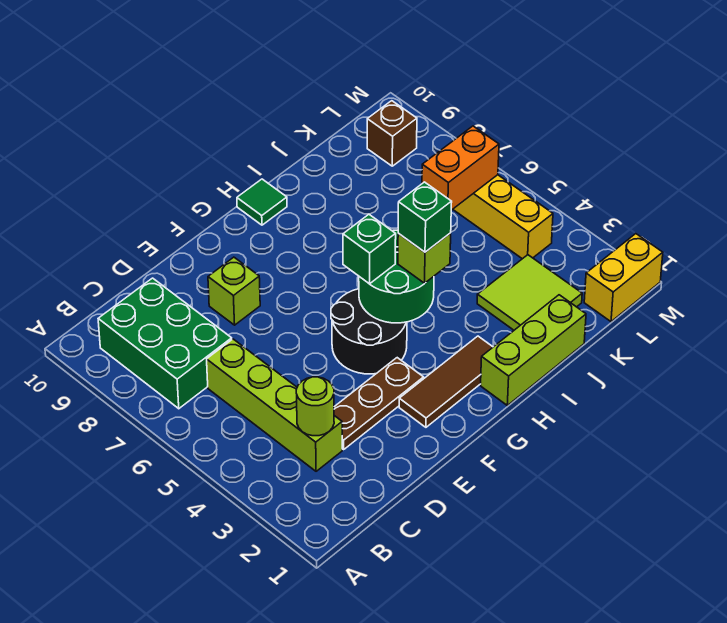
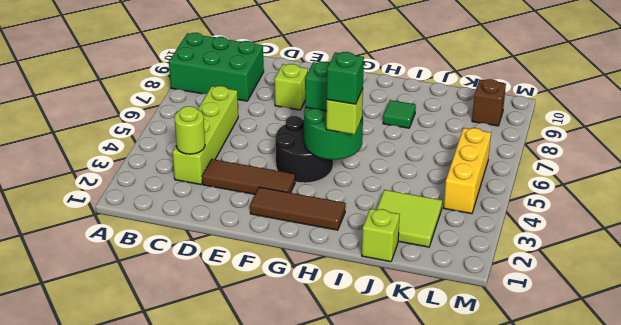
green 2x3 brick [98,278,232,409] -> green 2x3 brick turned to [169,33,264,101]
brown 1x3 plate [334,358,424,450] -> brown 1x3 tile [202,159,295,194]
lime 1x3 brick [481,295,586,405] -> lime 1x1 brick [362,209,400,262]
green 1x1 tile [237,179,287,225] -> green 1x1 tile moved to [383,100,416,128]
orange 1x2 brick [422,126,499,210] -> none
yellow 1x2 brick [584,234,663,322] -> none

